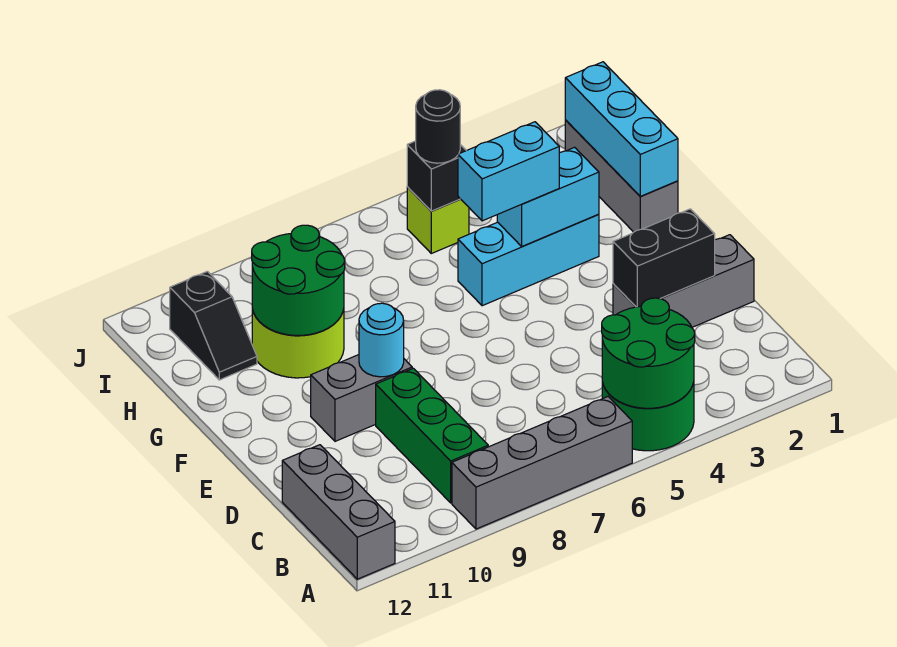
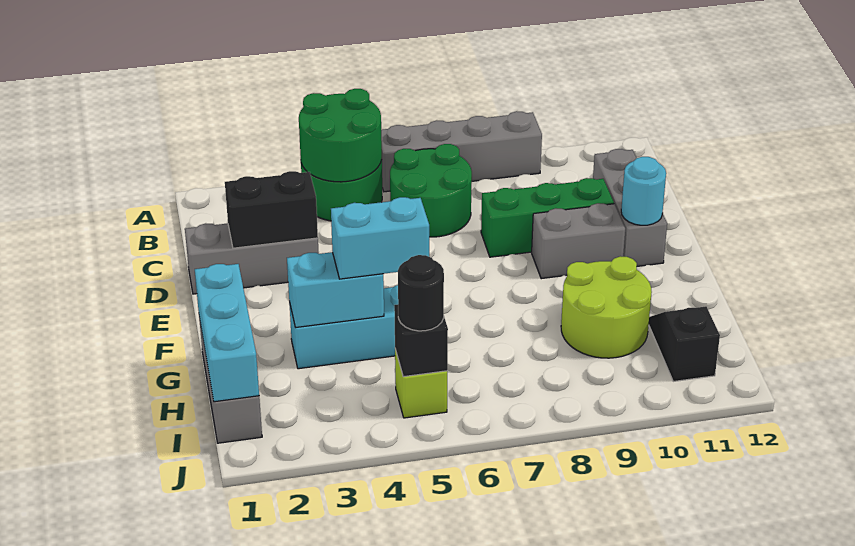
grey 1x3 brick [282,445,395,579] -> grey 1x3 brick moved to [593,149,667,266]
green 1x3 brick [376,368,488,503] -> green 1x3 brick turned to [481,178,614,257]
cyan 1x1 round brick [359,303,404,377] -> cyan 1x1 round brick moved to [621,157,666,225]
green 2x2 round brick [252,225,345,335] -> green 2x2 round brick moved to [390,144,472,237]

